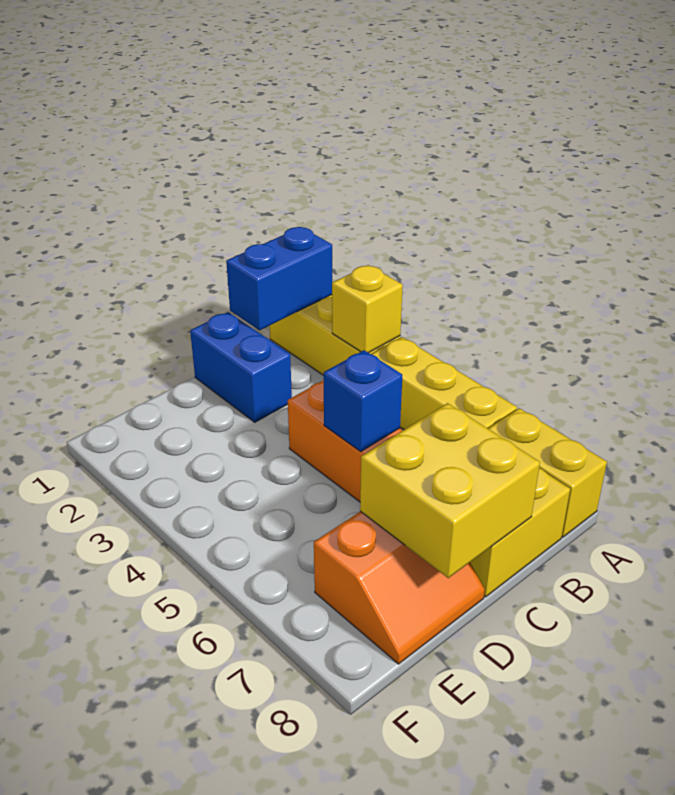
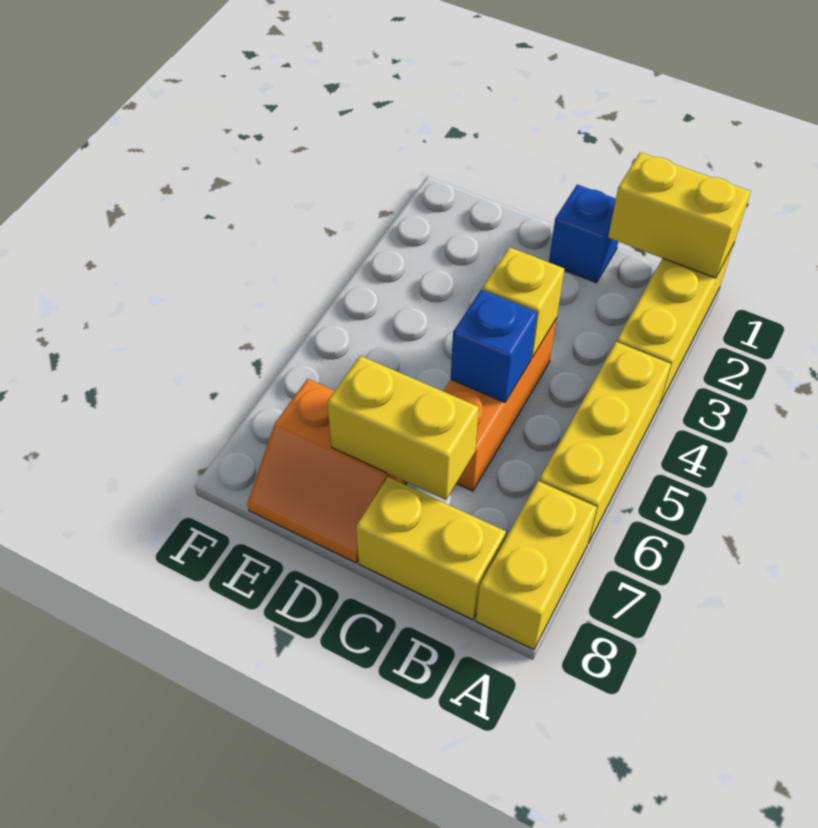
blue 1x2 brick [226,227,332,330] -> yellow 1x2 brick [608,152,751,278]
yellow 1x1 brick [332,265,403,353] -> yellow 1x1 brick moved to [482,247,564,358]
blue 1x2 brick [190,312,292,422] -> blue 1x1 brick [549,185,618,283]
yellow 2x2 brick [360,403,540,578] -> yellow 1x2 brick [327,356,479,500]

